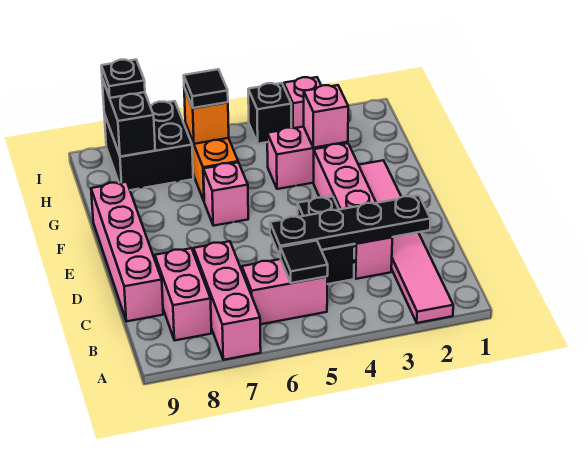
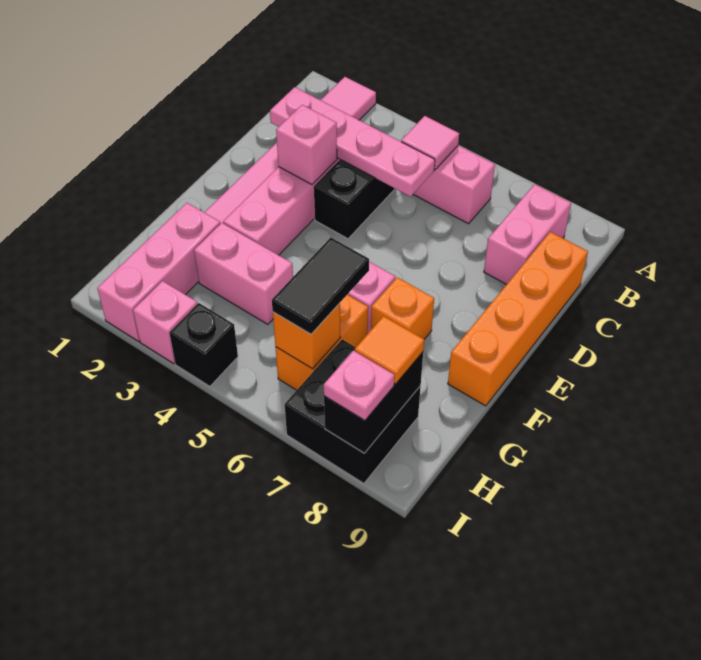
pink 1x3 brick [194,241,261,360] -> pink 1x3 brick moved to [97,203,220,341]
black 1x1 tile [280,241,328,283] -> pink 1x1 tile [401,116,459,170]
black 1x4 plate [270,195,431,257] -> pink 1x4 plate [270,87,435,197]
pink 1x4 brick [91,182,163,321] -> orange 1x4 brick [448,232,588,406]
none -> orange 1x1 brick [371,277,434,339]
pink 1x1 brick [304,85,348,148] -> pink 1x1 brick moved to [276,105,337,185]
black 1x1 tile [184,69,228,108] -> black 1x2 tile [272,238,369,334]
none -> orange 1x1 tile [355,316,424,384]
black 1x1 plate [101,60,145,98] -> pink 1x1 plate [324,351,395,421]

